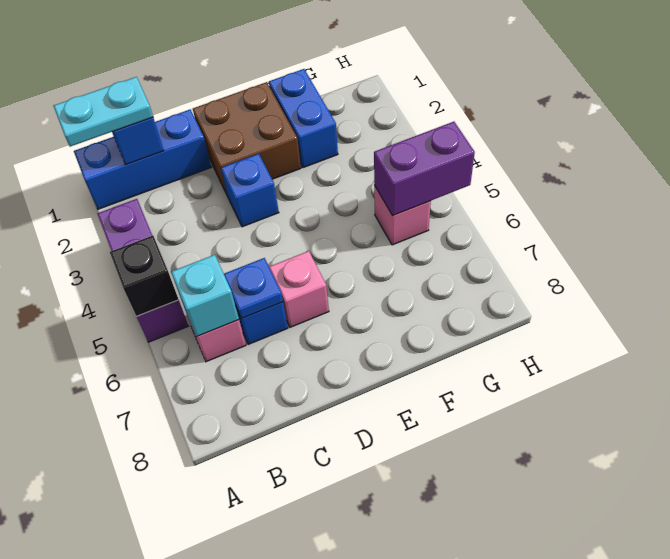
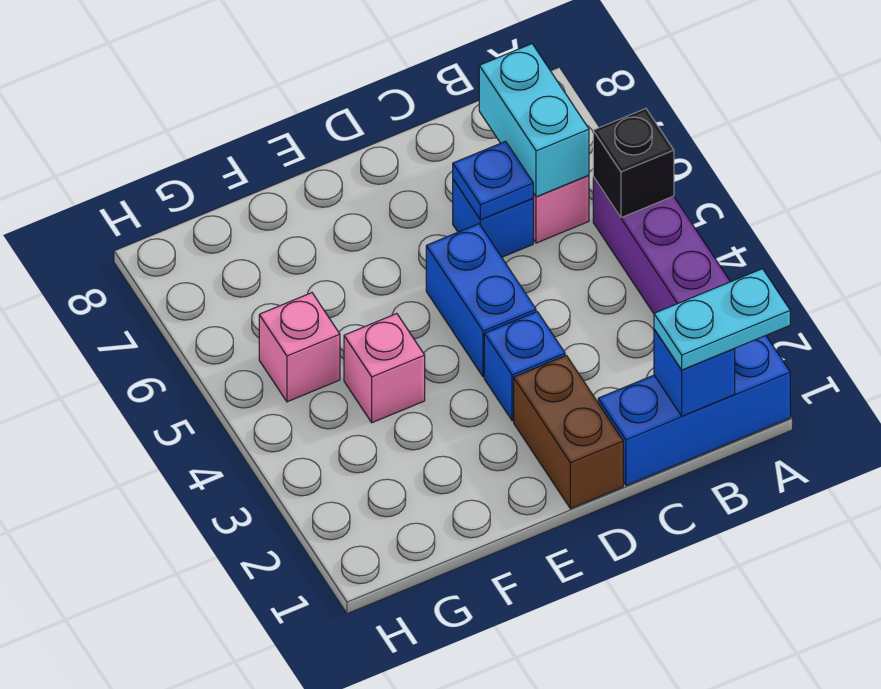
cyan 1x1 brick [171,255,239,336] -> cyan 1x2 brick [479,44,589,197]
brown 2x2 brick [193,82,301,195] -> brown 1x2 brick [514,355,623,509]
pink 1x1 brick [269,251,329,327] -> pink 1x1 brick moved to [344,314,425,423]
blue 1x2 brick [269,69,338,168] -> blue 1x2 brick moved to [426,224,536,377]
purple 1x2 brick [374,122,475,215] -> none

